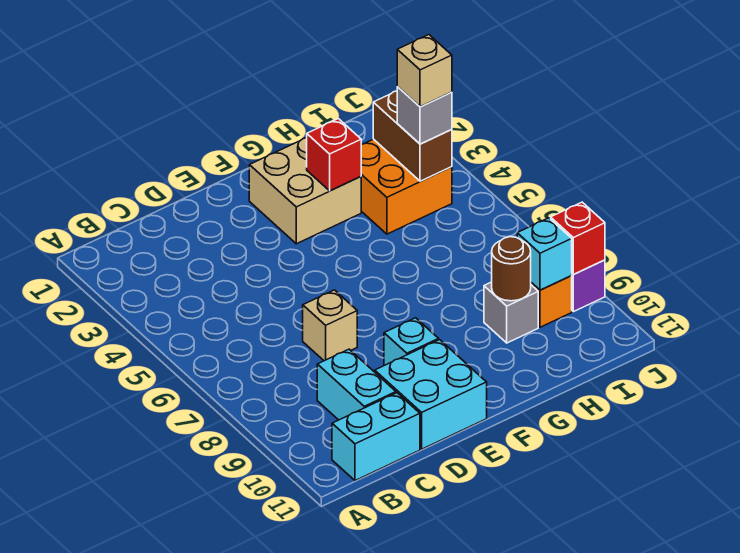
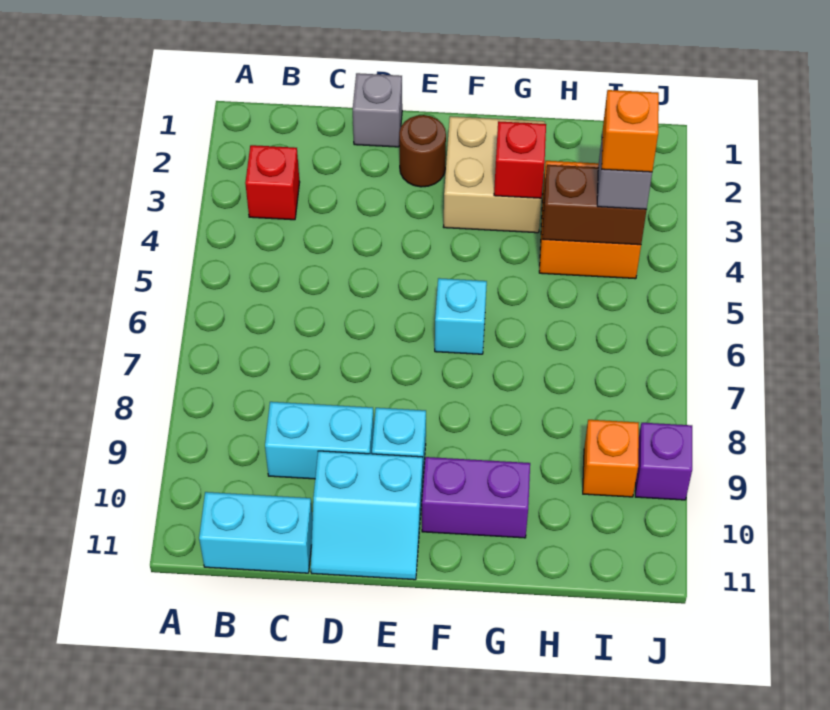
cyan 1x2 brick [317,349,396,420] -> cyan 1x2 brick turned to [265,402,374,479]
tan 1x1 brick [303,290,357,361] -> none
cyan 2x2 brick [375,340,487,449] -> cyan 2x2 slope [311,451,423,580]
none -> purple 1x2 brick [422,457,530,538]
grey 1x1 brick [484,282,538,343] -> grey 1x1 brick moved to [353,73,402,147]
brown 1x1 round brick [492,237,531,301] -> brown 1x1 round brick moved to [399,115,446,187]
brown 1x2 brick [373,91,452,181] -> brown 1x2 brick turned to [542,165,646,245]
tan 1x1 brick [397,35,452,107] -> orange 1x1 brick [602,90,659,172]
cyan 1x1 brick [517,218,572,290] -> cyan 1x1 brick moved to [435,278,487,354]
red 1x1 brick [551,202,605,275] -> red 1x1 brick moved to [245,145,300,220]

